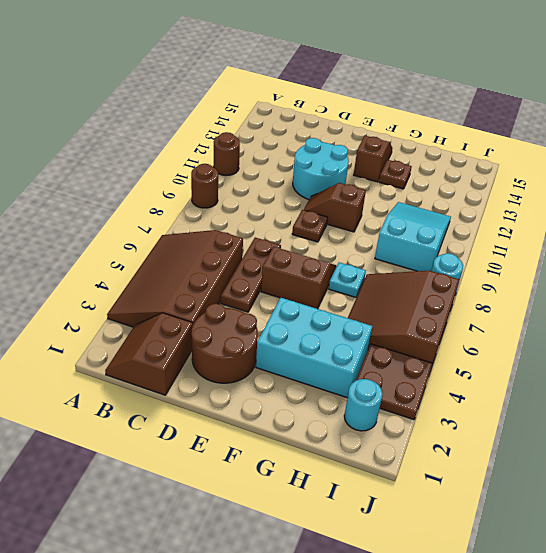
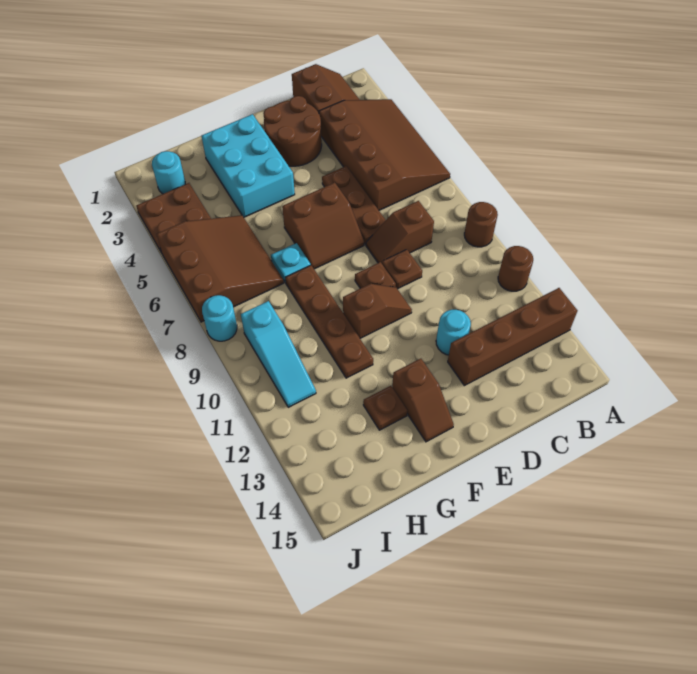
none -> brown 1x4 brick [448,288,578,386]
none -> brown 1x2 slope [366,201,434,263]
none -> brown 1x1 plate [381,250,422,289]
cyan 2x2 round brick [293,138,349,199] -> cyan 1x1 round brick [436,310,471,355]
cyan 2x3 brick [256,298,372,398] -> cyan 2x3 brick turned to [202,114,295,217]
none -> brown 1x4 plate [285,265,373,378]
cyan 2x3 slope [375,202,451,271] -> cyan 1x3 slope [241,301,316,407]

